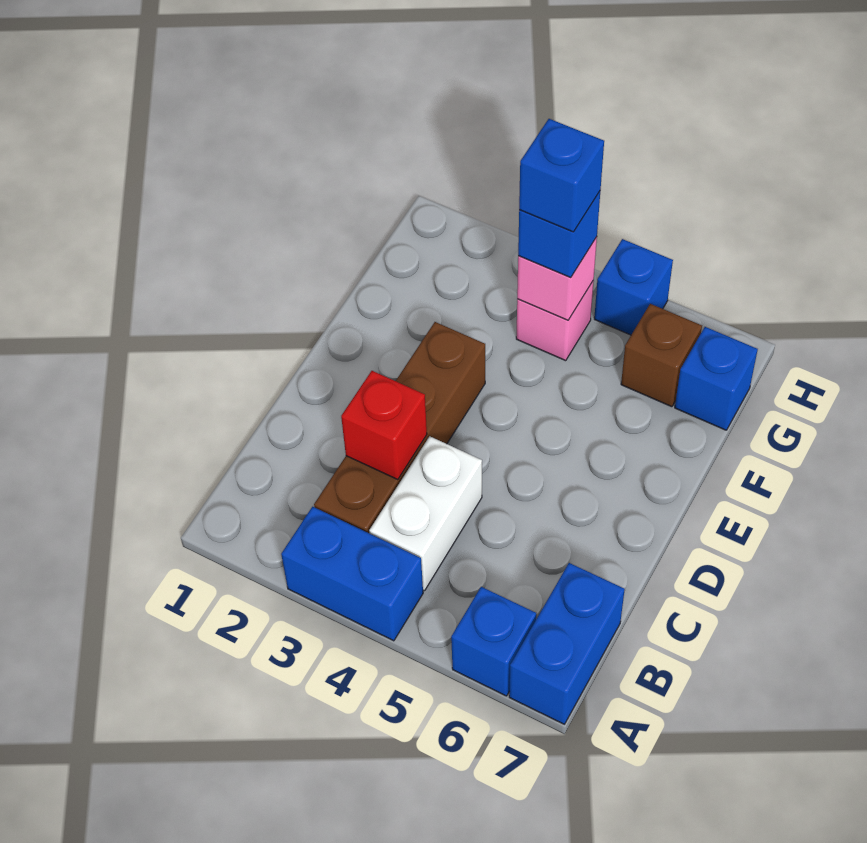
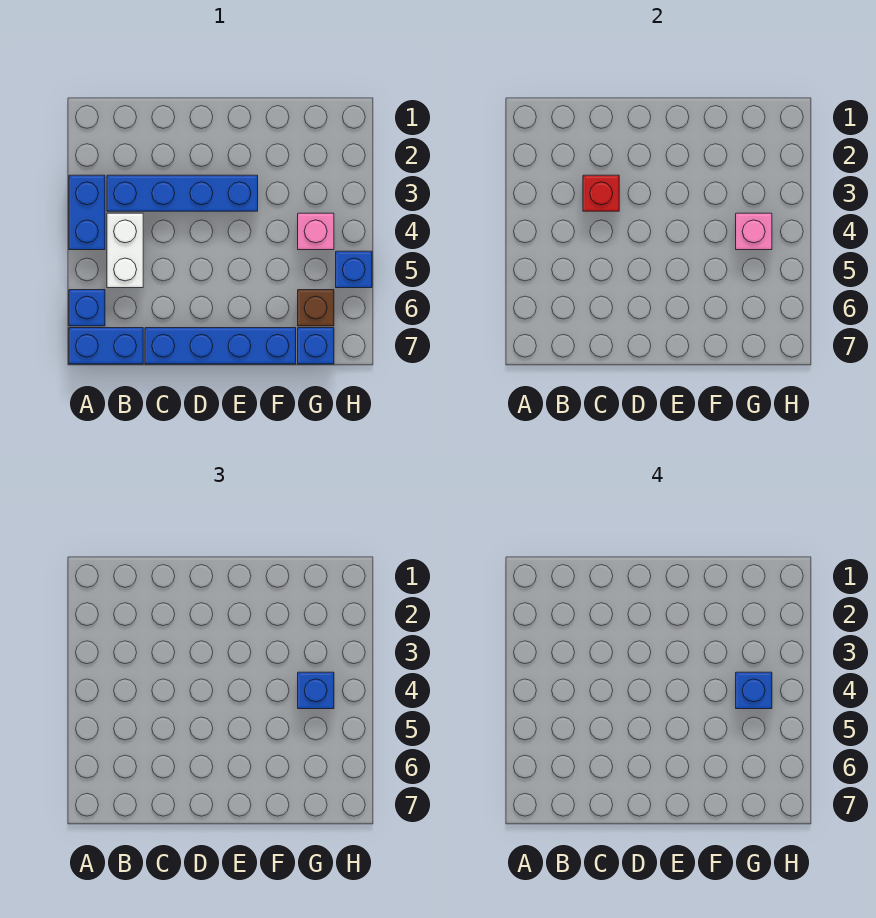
brown 1x4 brick [314,322,485,533] -> blue 1x4 brick [107,175,258,211]
white 1x2 brick [369,436,482,591] -> white 1x2 brick turned to [107,213,143,288]
none -> blue 1x4 brick [145,328,296,364]

